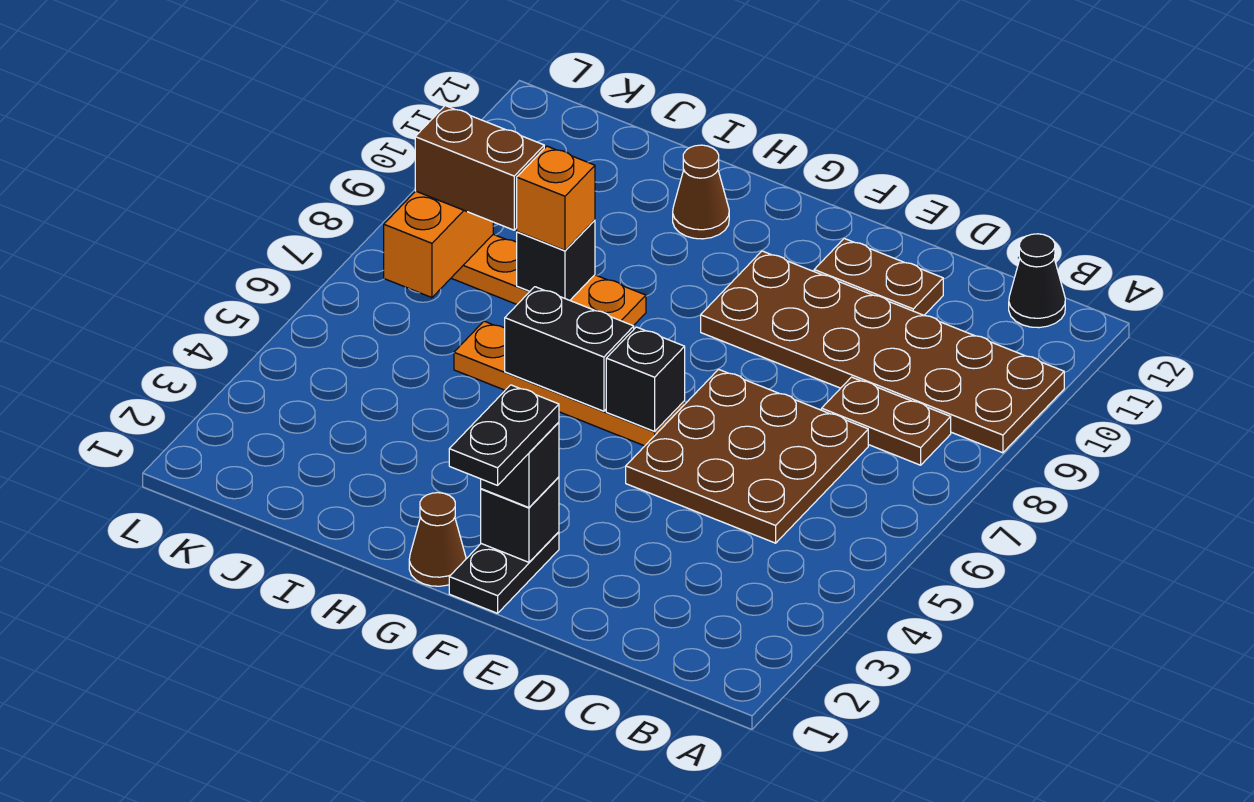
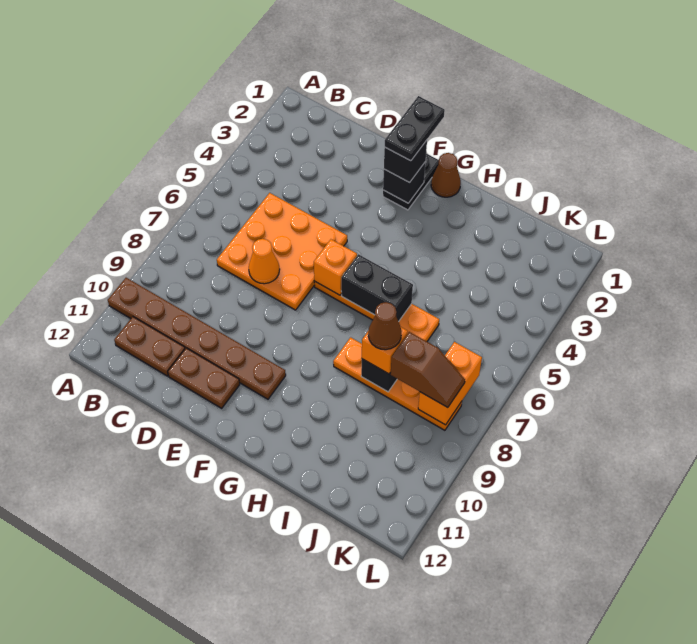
brown 2x6 plate [701,251,1064,453] -> brown 1x6 plate [108,278,286,399]
brown 1x2 plate [822,377,951,465] -> brown 1x2 plate moved to [114,317,185,376]
black 1x1 cone [1009,234,1065,328] -> none
brown 3x3 plate [626,369,868,543] -> orange 3x3 plate [217,193,347,310]
none -> orange 1x1 cone [249,239,280,284]
black 1x1 brick [606,327,685,431] -> orange 1x1 brick [314,239,357,295]
brown 1x1 cone [673,145,729,239] -> brown 1x1 cone moved to [368,302,401,350]
brown 1x2 brick [415,106,544,230] -> brown 1x2 slope [391,332,465,408]

